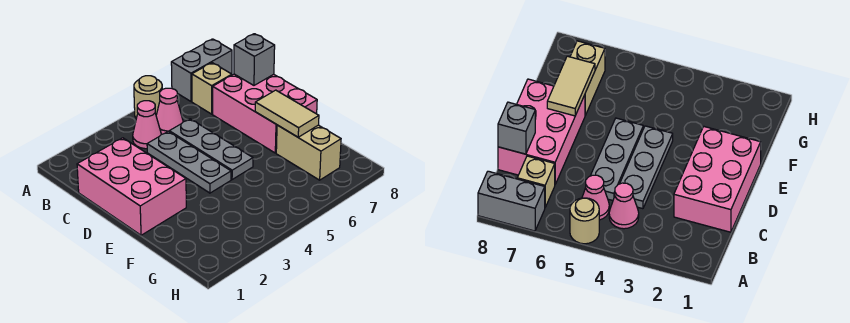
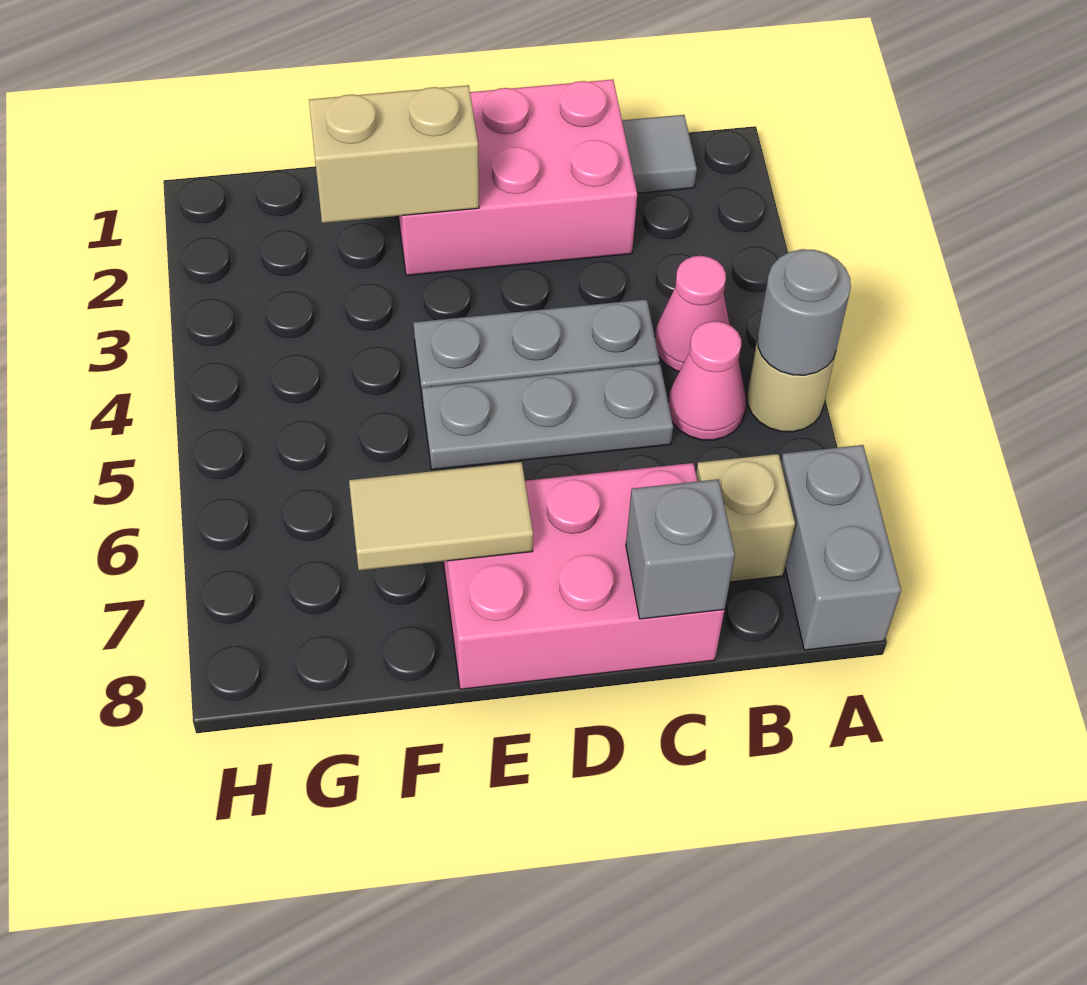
none -> grey 1x1 round brick [758,249,851,375]
none -> grey 1x1 tile [622,115,697,193]
tan 1x2 brick [276,125,341,180] -> tan 1x2 brick moved to [309,85,479,223]

